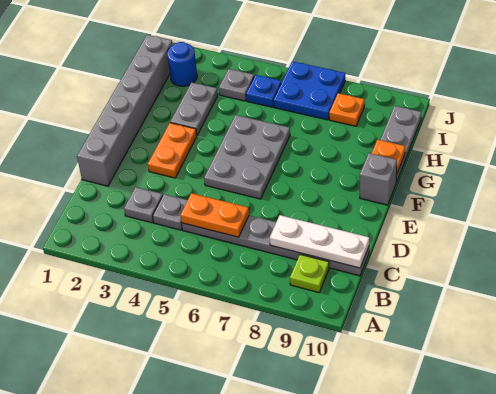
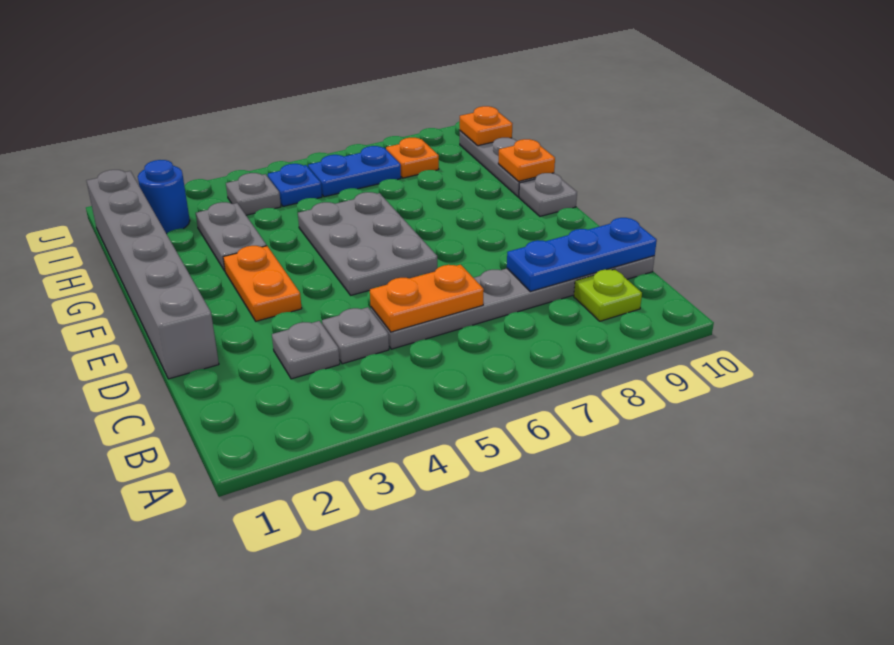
white 1x3 plate [270,215,369,268] -> blue 1x3 plate [507,218,657,292]
grey 1x1 brick [360,153,397,205] -> grey 1x1 plate [519,173,577,216]
blue 2x2 plate [273,61,345,120] -> blue 1x2 plate [308,146,401,197]
none -> orange 1x1 plate [460,106,513,146]

